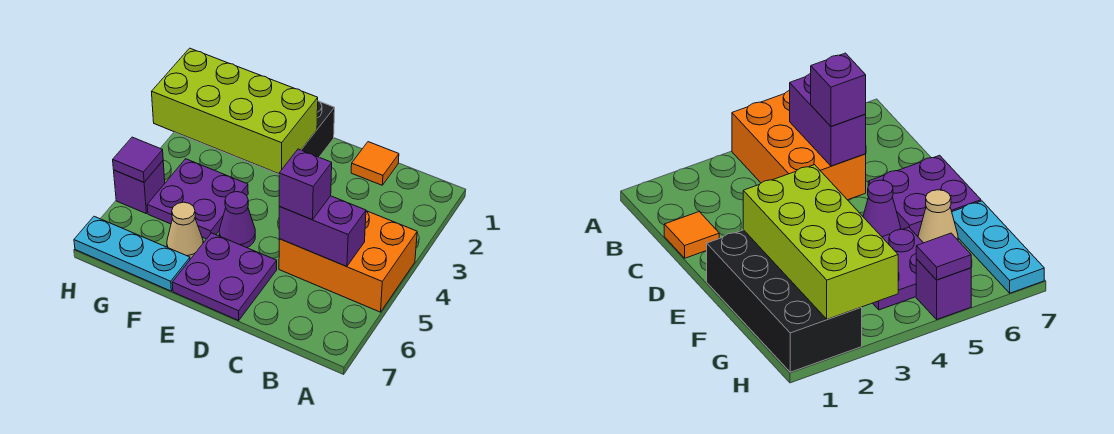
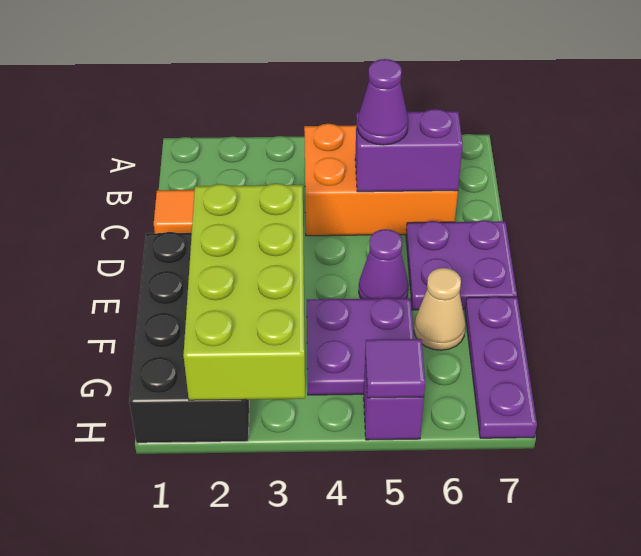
orange 2x3 brick [279,211,417,312] -> orange 2x3 brick turned to [304,124,458,236]
purple 1x2 brick [279,196,366,267] -> purple 1x2 brick turned to [355,109,463,192]
purple 1x1 brick [279,149,332,220] -> purple 1x1 cone [357,59,408,145]
cyan 1x3 plate [74,216,190,291] -> purple 1x3 plate [465,297,537,438]

